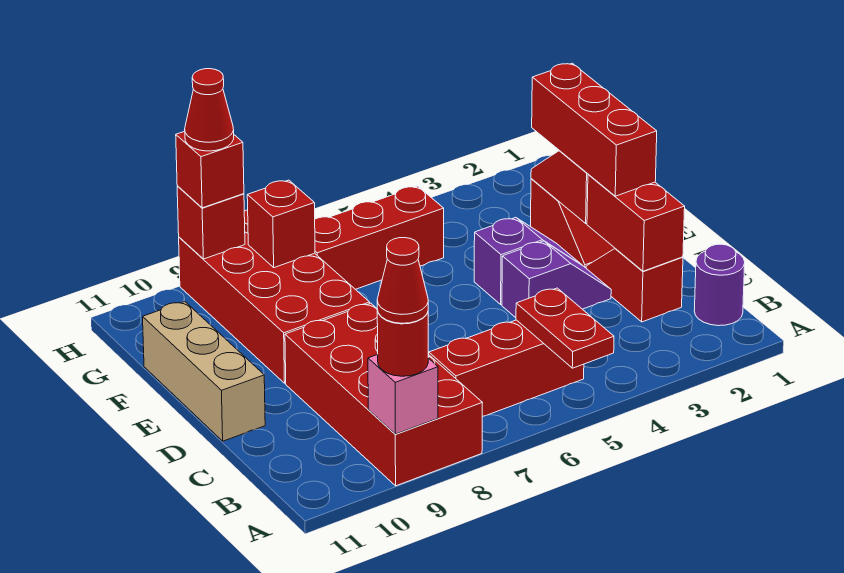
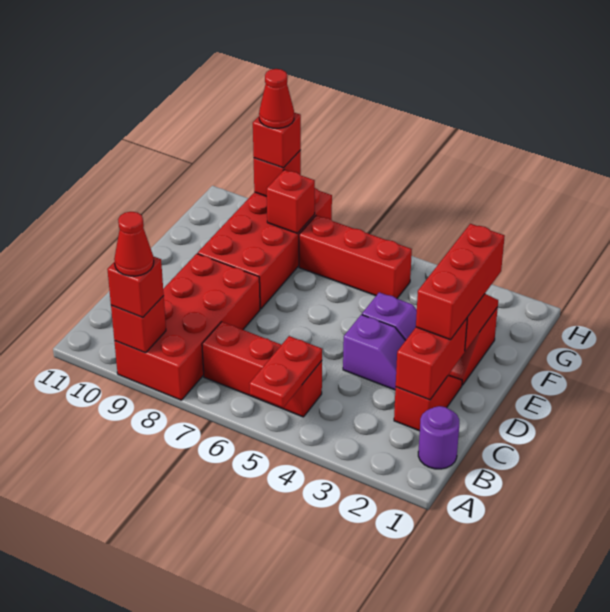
pink 1x1 brick [368,354,438,434] -> red 1x1 brick [111,296,166,353]
red 1x1 round brick [377,309,428,376] -> red 1x1 brick [107,256,164,318]
tan 1x3 brick [143,302,265,441] -> none

